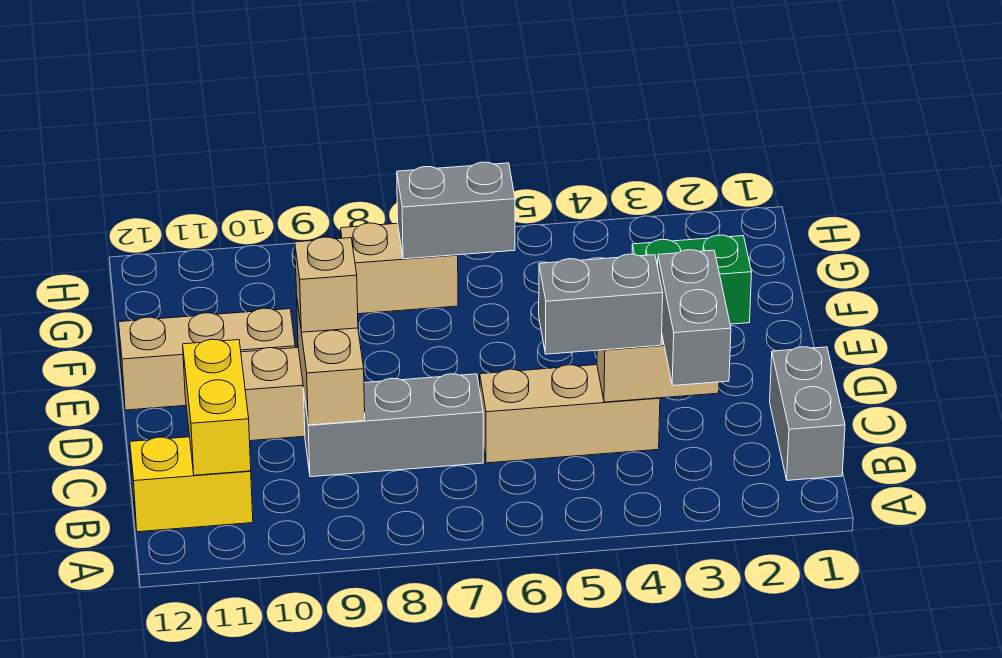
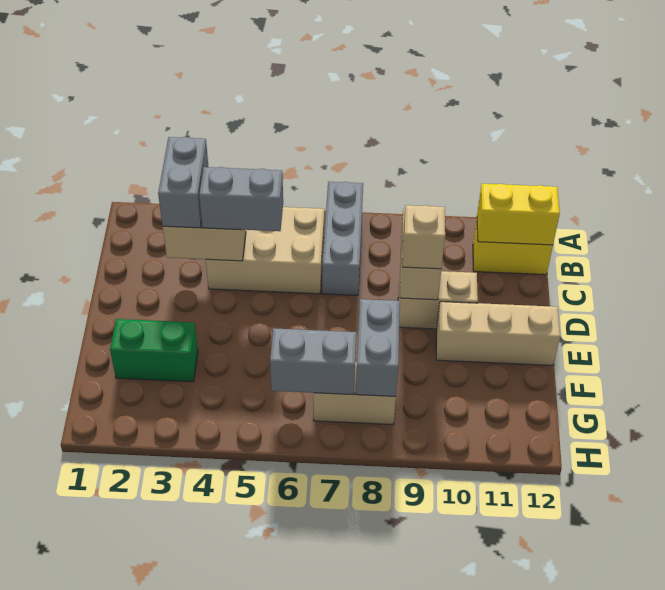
grey 1x2 brick [770,347,845,480] -> grey 1x2 brick moved to [356,299,400,396]
yellow 1x2 brick [183,339,251,475] -> yellow 1x2 brick turned to [477,184,560,245]
tan 1x3 brick [480,365,660,463] -> tan 2x3 brick [206,207,324,294]
grey 1x3 brick [303,374,483,477] -> grey 1x3 brick turned to [322,182,363,295]

